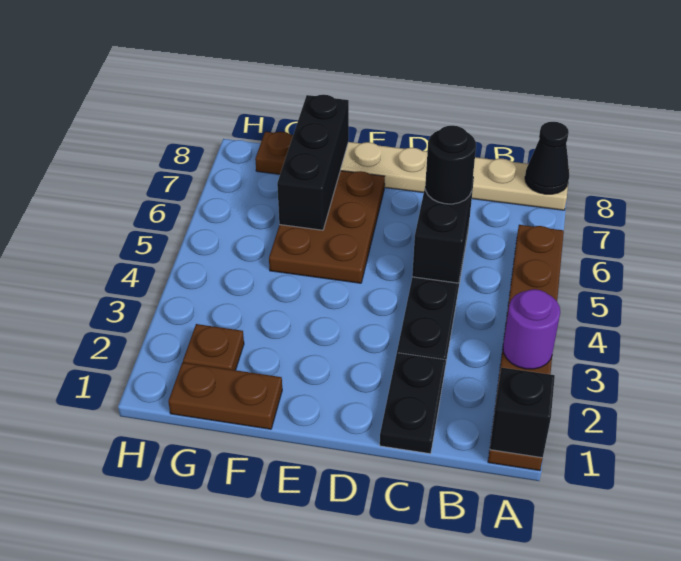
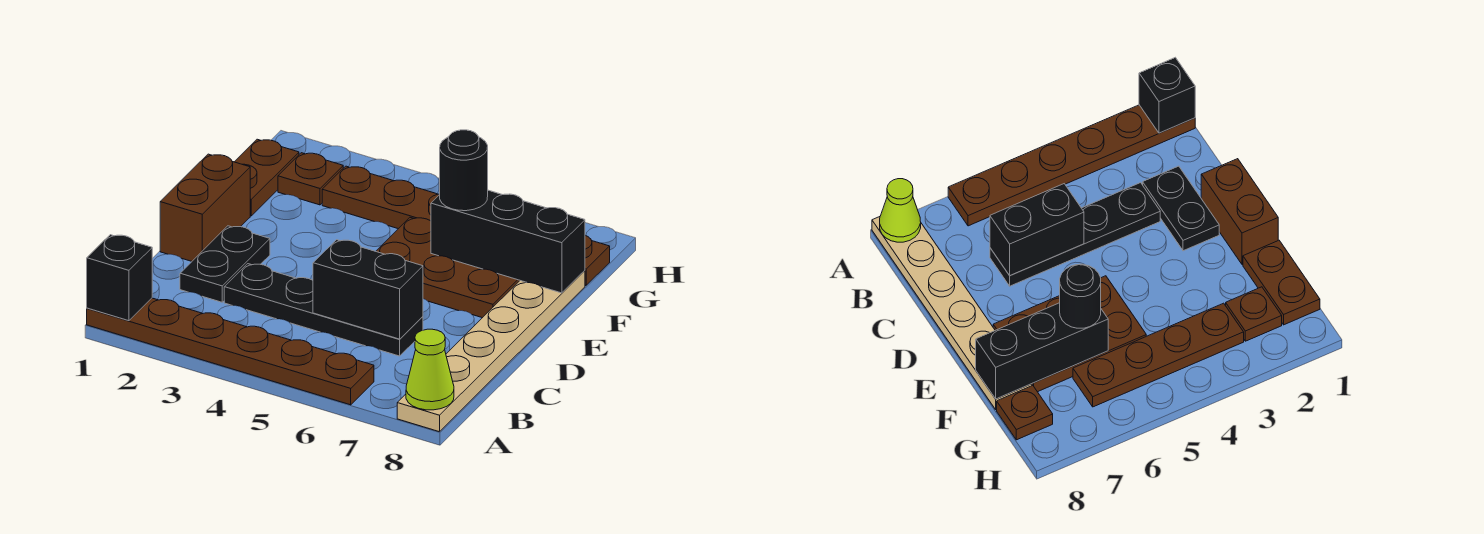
purple 1x1 round brick [503,289,560,369] -> none
black 1x1 cone [525,122,569,194] -> lime 1x1 cone [406,329,454,410]
black 1x2 plate [380,353,446,454] -> black 1x2 plate turned to [180,226,270,302]
black 1x1 round brick [425,126,476,204] -> black 1x1 round brick moved to [440,130,488,211]
none -> brown 1x2 brick [160,154,250,261]
none -> brown 1x4 plate [322,166,440,229]

